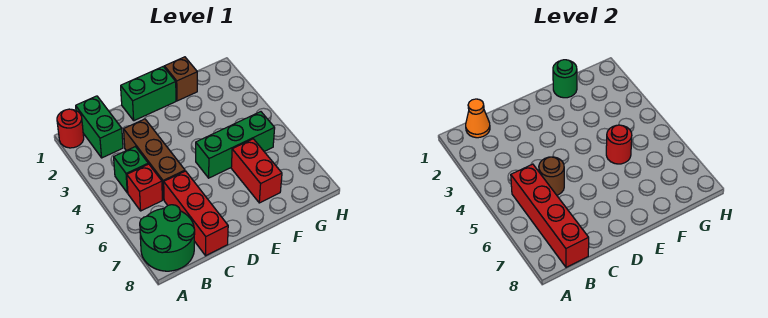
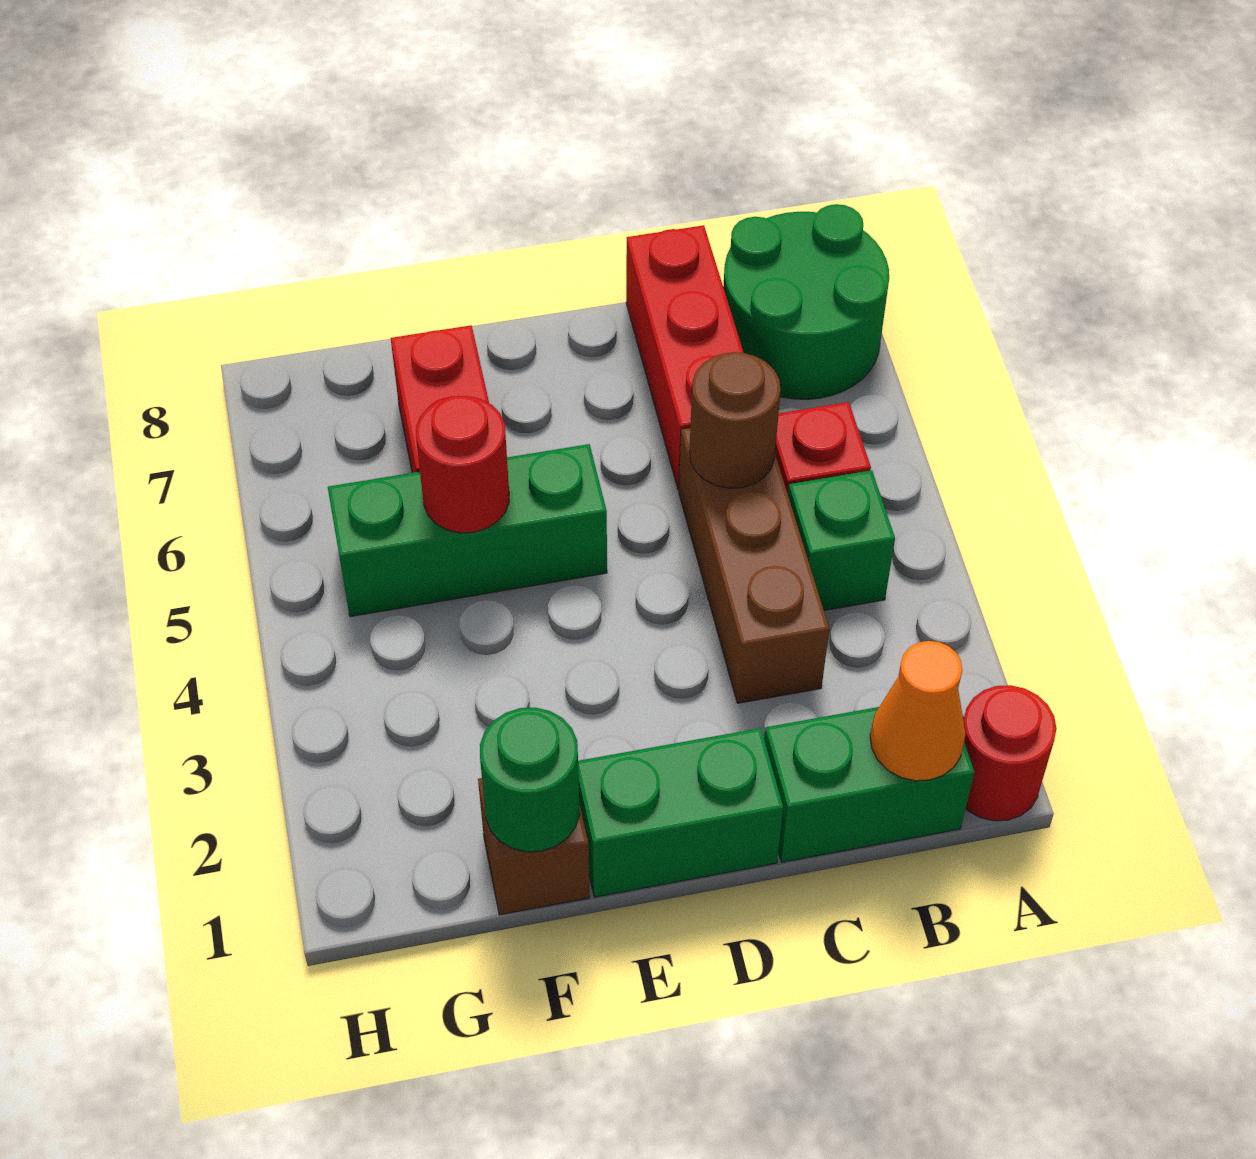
green 1x2 brick [76,96,123,158] -> green 1x2 brick turned to [764,707,974,862]
red 1x4 brick [511,164,589,267] -> none

